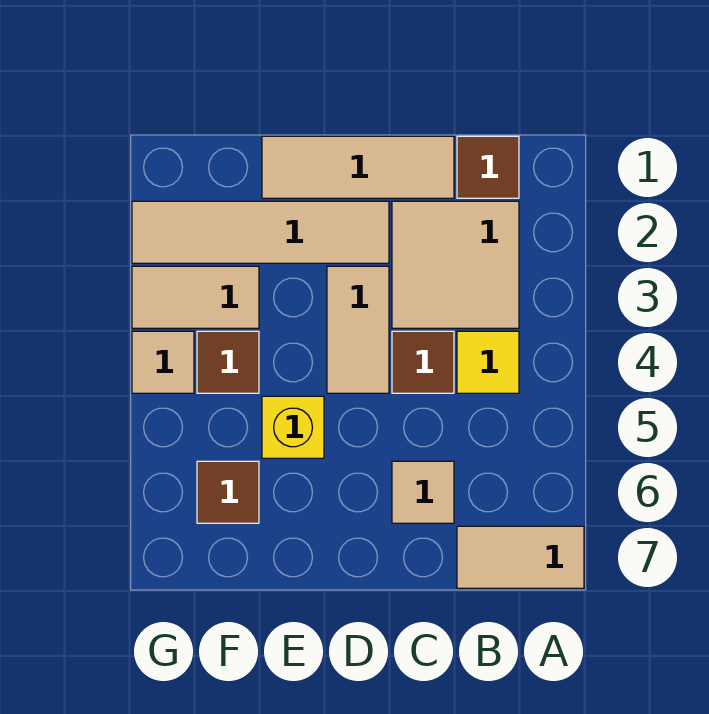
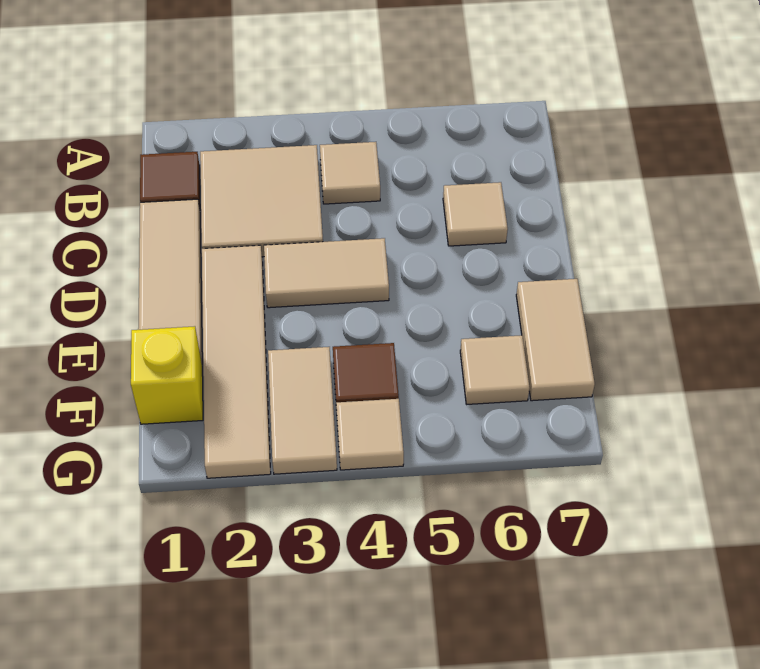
tan 1x2 tile [457,526,584,588] -> tan 1x2 tile moved to [516,279,595,401]
yellow 1x1 tile [457,331,519,393] -> tan 1x1 tile [320,142,380,204]
brown 1x1 tile [392,331,454,393] -> none
yellow 1x1 brick [262,396,324,458] -> yellow 1x1 brick moved to [131,326,203,424]
brown 1x1 tile [197,461,259,523] -> tan 1x1 tile [460,335,530,404]

